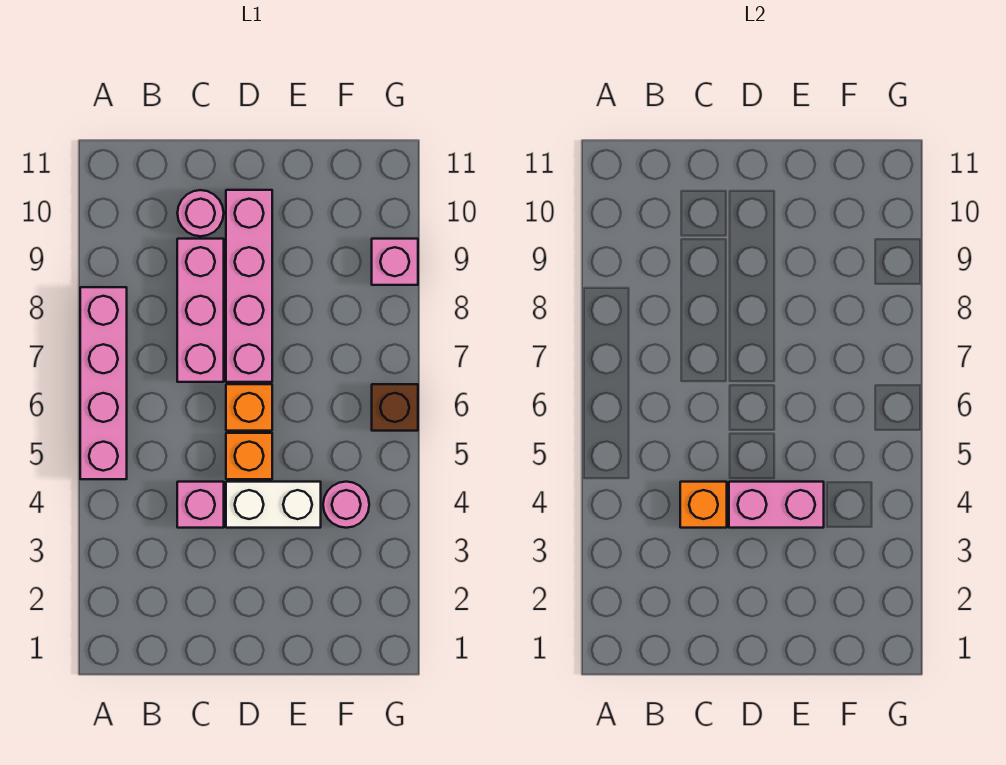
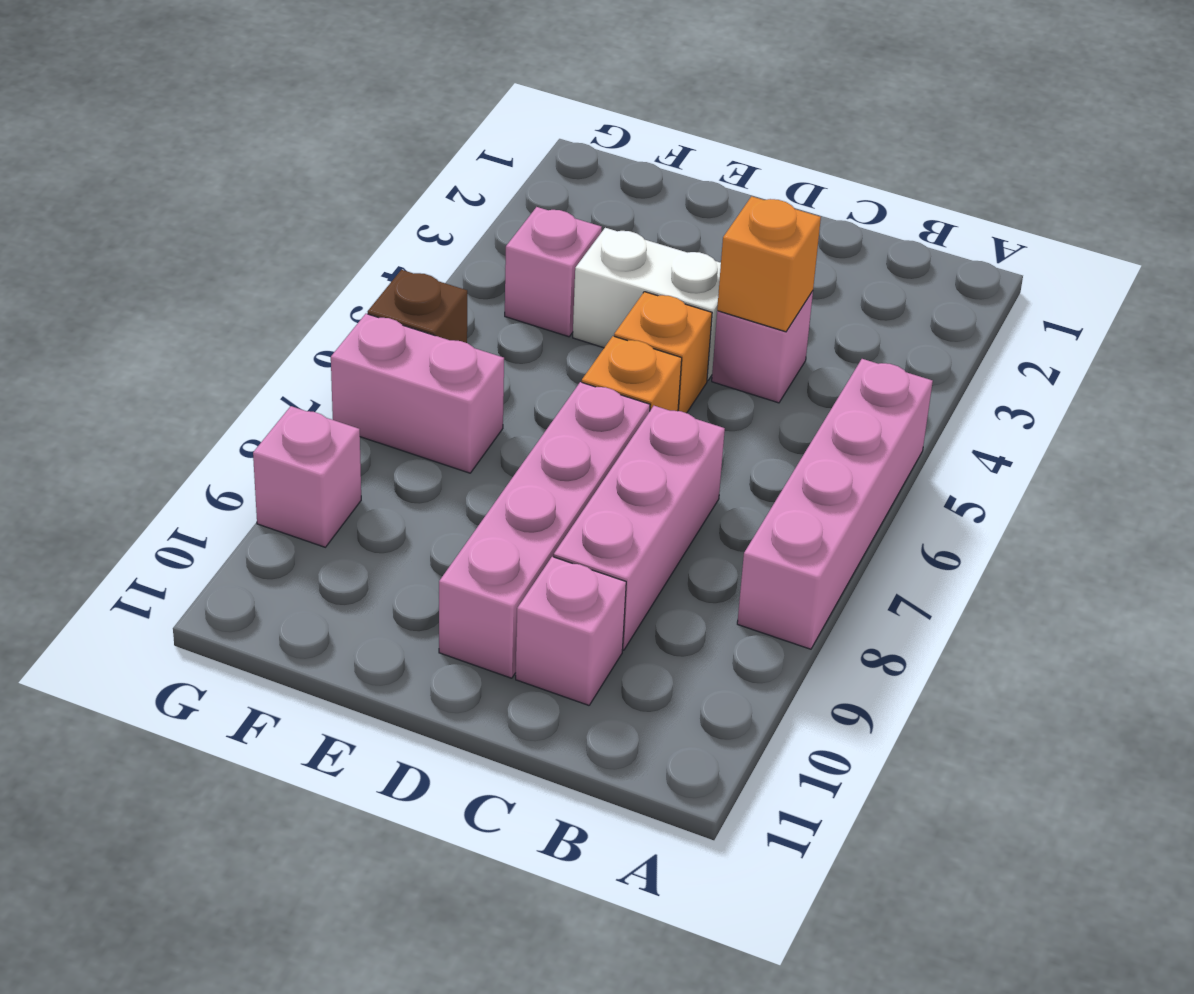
pink 1x1 round brick [177,190,224,236] -> pink 1x1 brick [516,557,626,705]
pink 1x2 brick [729,482,824,528] -> pink 1x2 brick moved to [331,314,504,473]
pink 1x1 round brick [323,482,369,528] -> pink 1x1 brick [505,207,602,337]

